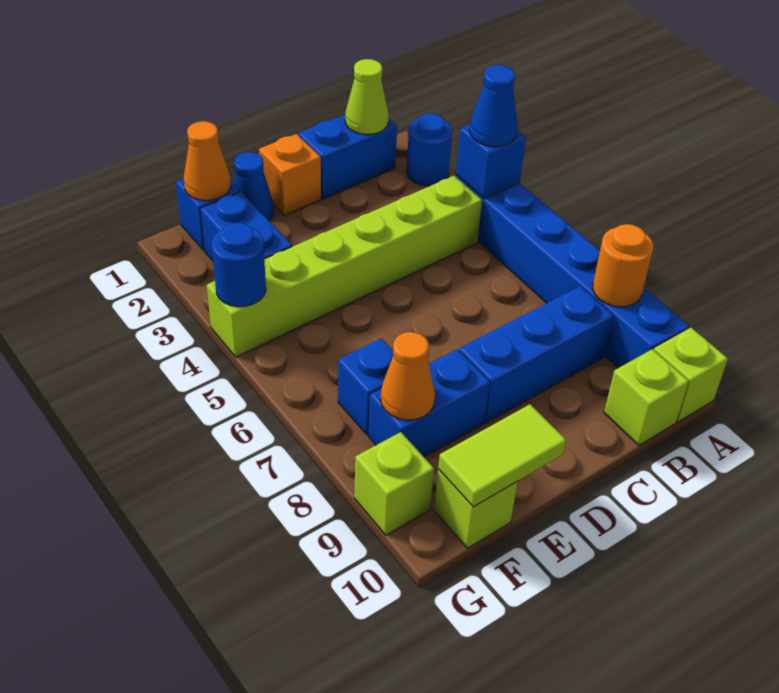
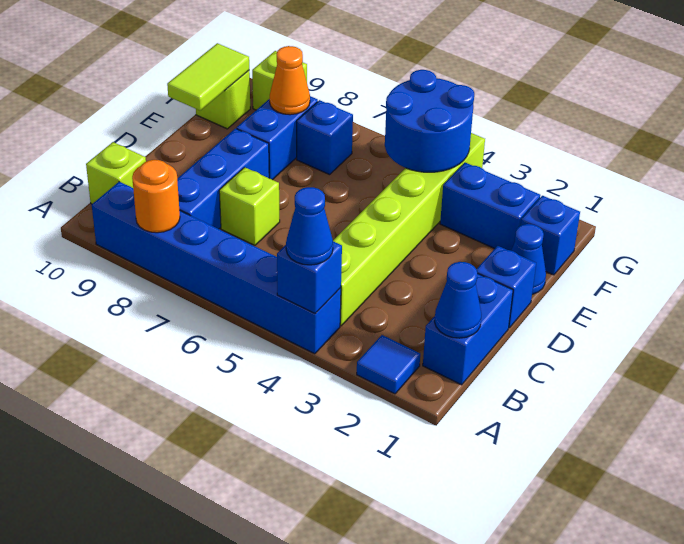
blue 1x1 round brick [406,114,452,186] -> blue 1x1 tile [357,335,420,394]
lime 1x1 brick [654,328,728,422] -> lime 1x1 brick moved to [219,167,280,245]
lime 1x1 cone [345,59,389,134] -> blue 1x1 cone [435,262,481,338]
orange 1x1 brick [259,134,321,215] -> blue 1x1 brick [477,246,536,328]
orange 1x1 cone [184,121,231,200] -> none
blue 1x1 round brick [212,223,266,307] -> blue 2x2 round brick [385,70,474,172]

